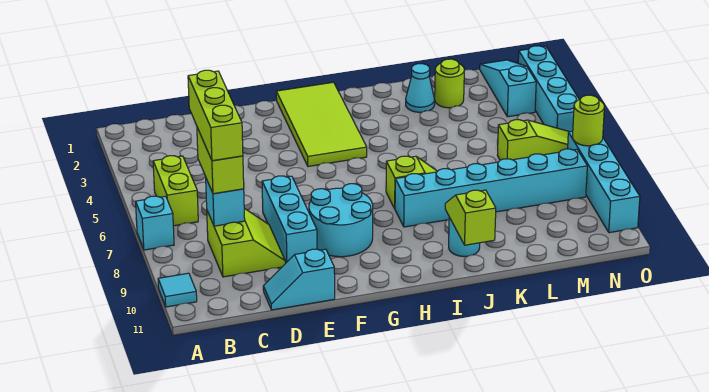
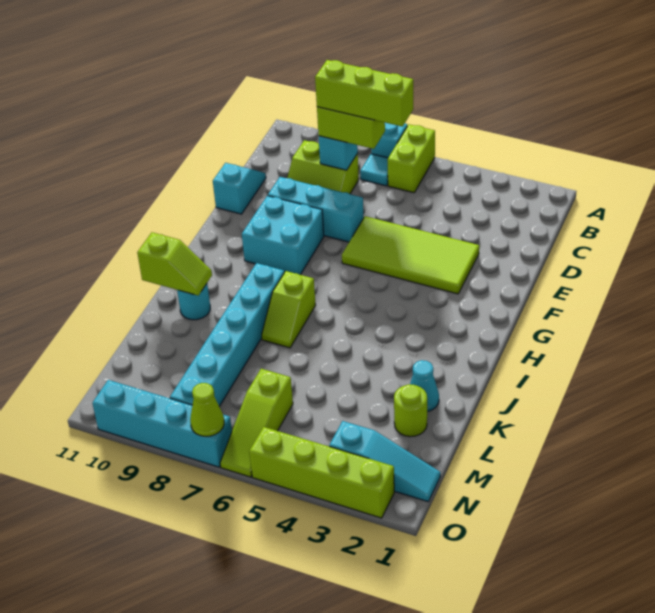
cyan 1x1 tile [158,273,197,307] -> cyan 1x1 tile moved to [360,154,388,186]
lime 1x2 brick [153,156,198,226] -> lime 1x2 brick turned to [387,124,435,193]
cyan 2x2 round brick [309,184,373,257] -> cyan 2x2 brick [242,196,324,275]
lime 2x4 tile [276,82,367,166] -> lime 2x4 tile moved to [342,216,479,294]
cyan 1x4 brick [518,46,579,132] -> lime 1x4 brick [249,427,394,518]
lime 1x1 round brick [573,95,604,146] -> lime 1x1 cone [190,383,224,436]

